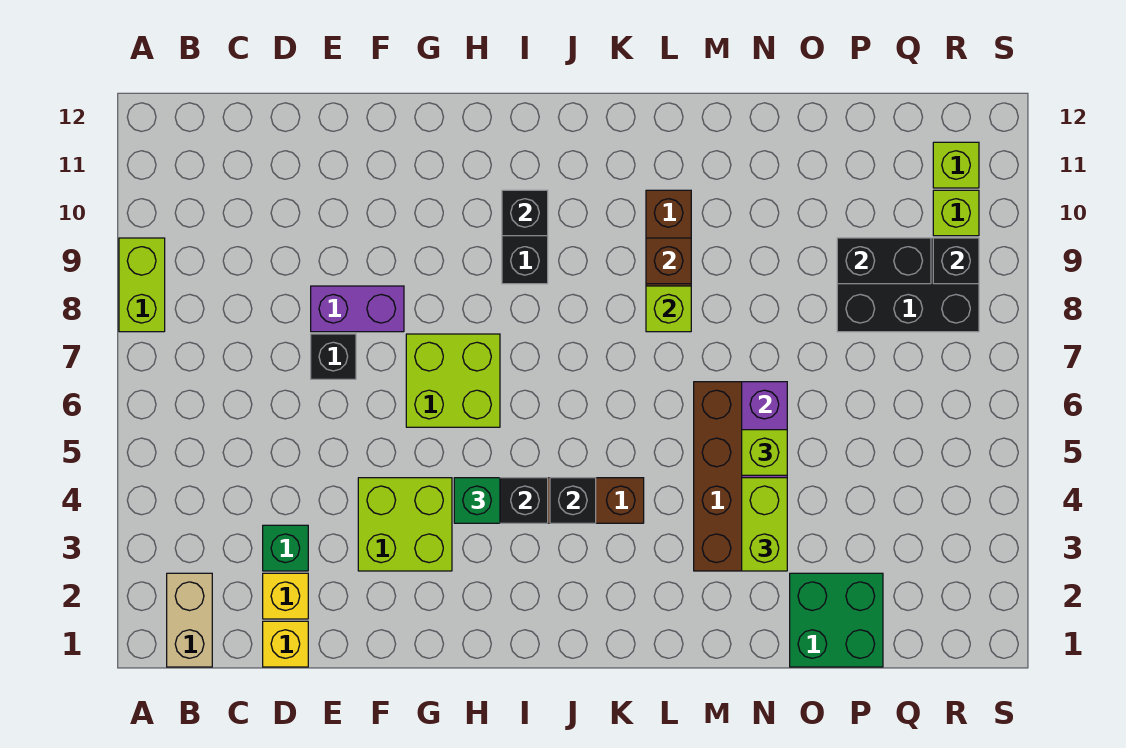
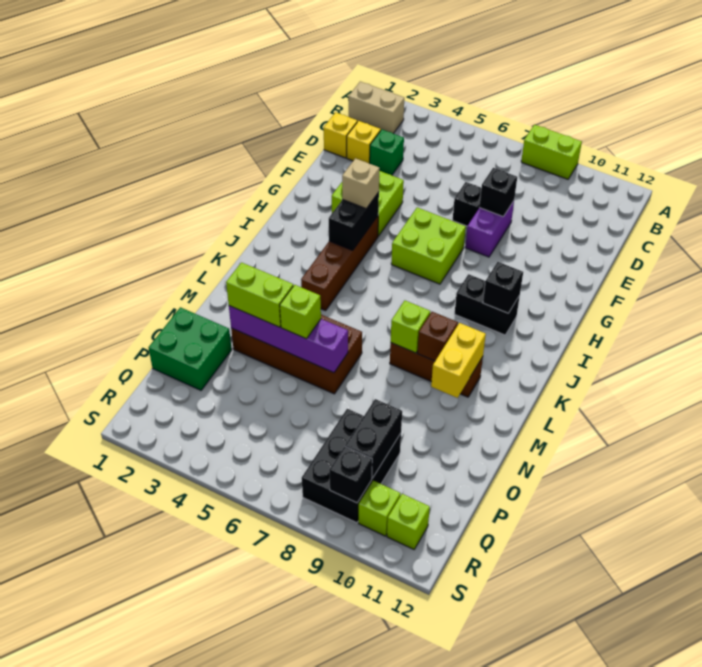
green 1x1 brick [454,478,500,523] -> tan 1x1 brick [342,158,380,208]
black 1x1 brick [550,478,596,523] -> black 1x1 brick moved to [479,168,517,217]
none -> yellow 1x2 brick [431,323,486,398]

